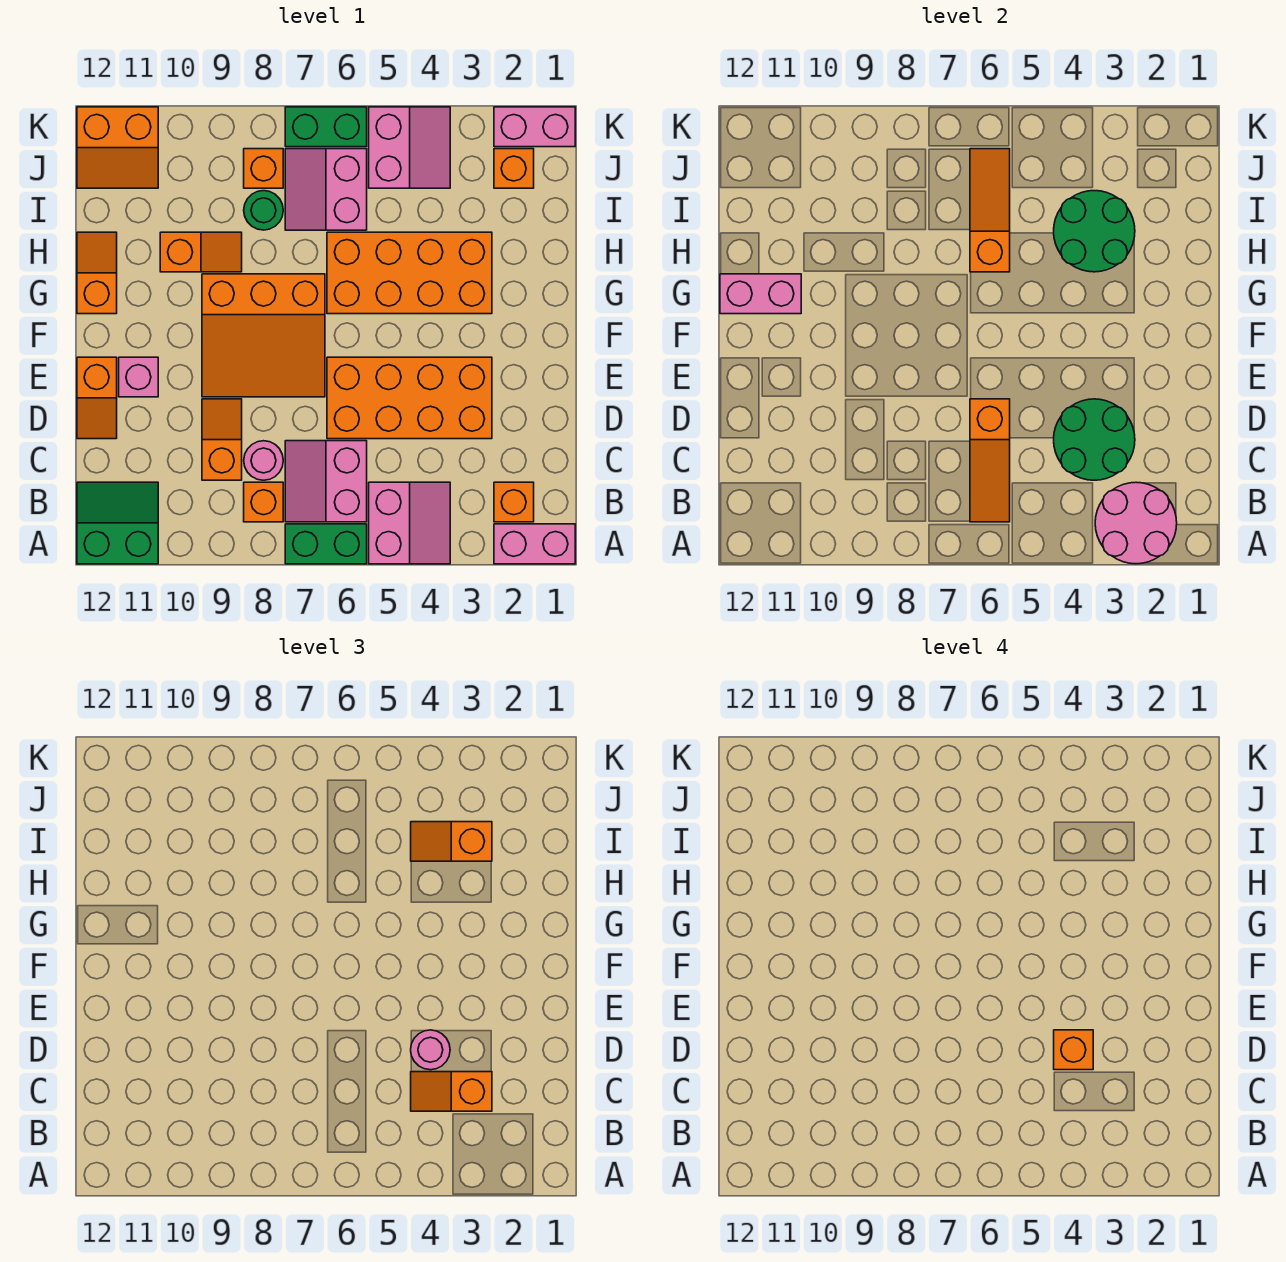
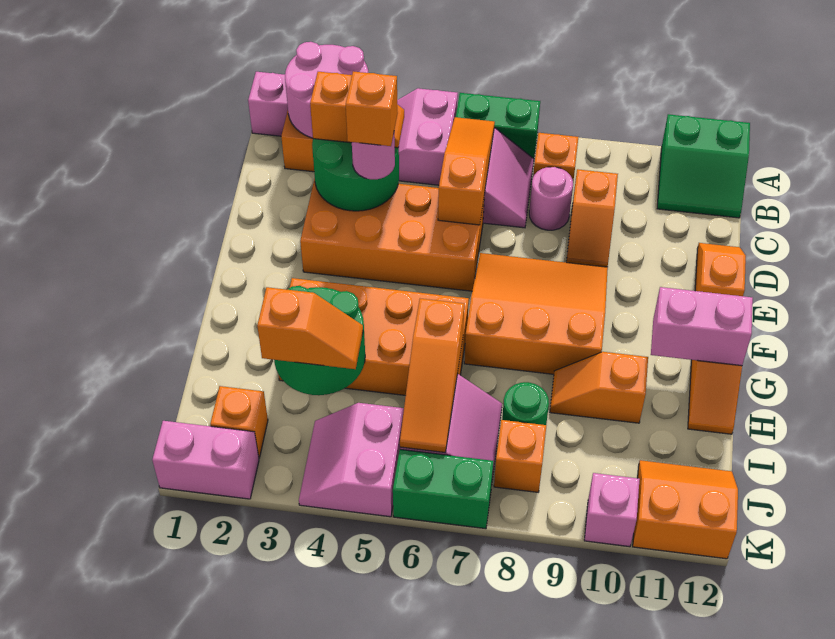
pink 1x1 brick [119,357,158,397] -> pink 1x1 brick moved to [584,473,640,547]

